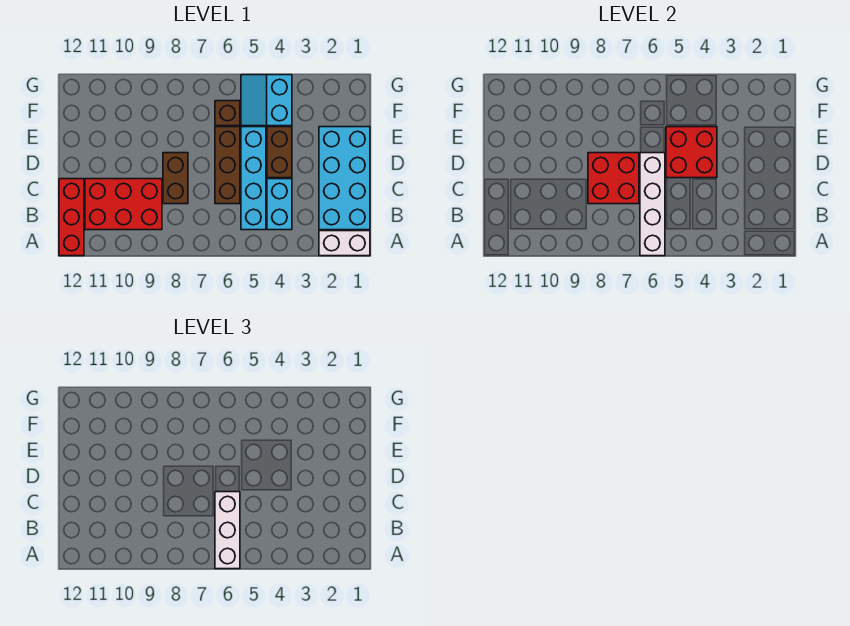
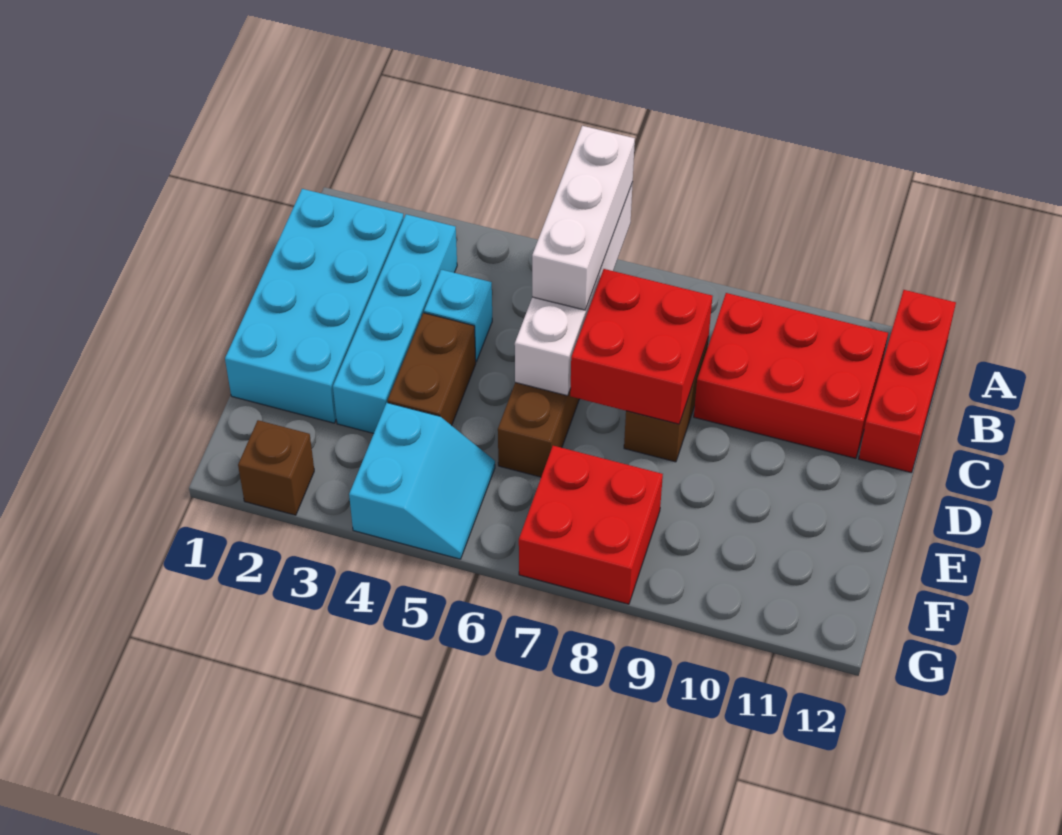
white 1x2 brick [319,231,370,256] -> none
cyan 1x2 brick [267,179,292,230] -> cyan 1x1 brick [424,270,492,362]
cyan 1x4 brick [241,127,266,230] -> cyan 1x4 brick moved to [333,214,457,433]
red 2x2 brick [666,127,717,178] -> red 2x2 brick moved to [519,446,663,604]
brown 1x1 brick [215,101,240,126] -> brown 1x1 brick moved to [238,420,314,515]

